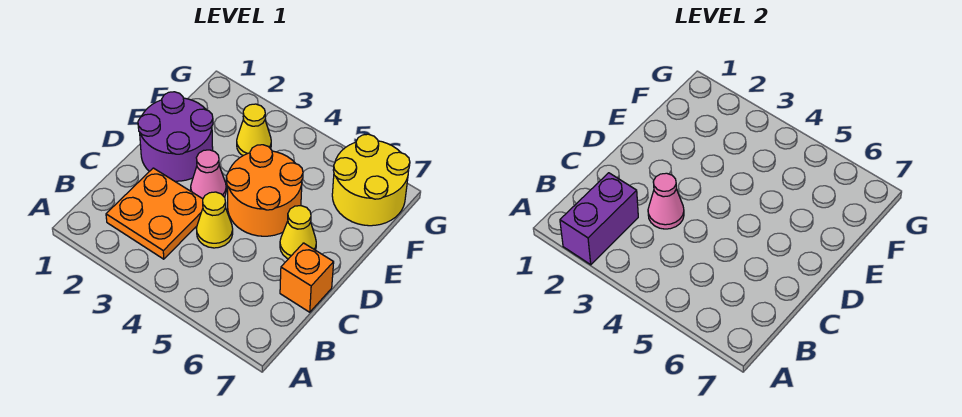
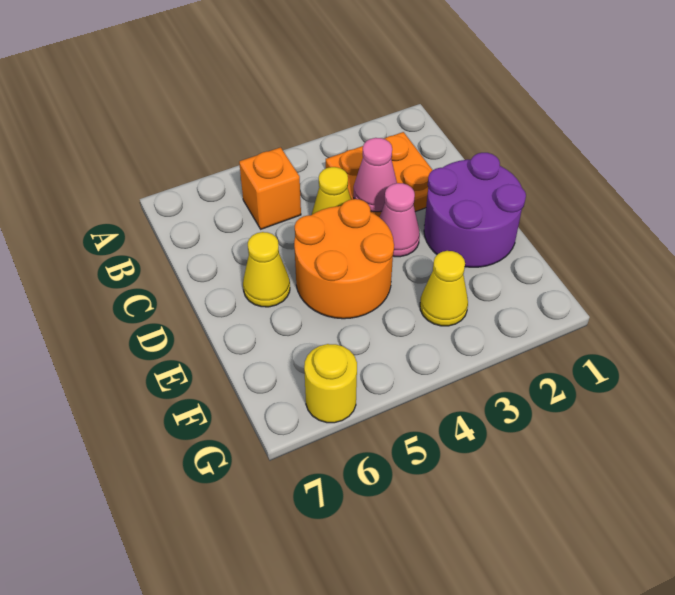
purple 1x2 brick [560,173,638,265] -> none
orange 1x1 brick [280,243,334,312] -> orange 1x1 brick moved to [239,147,301,229]
yellow 2x2 round brick [332,134,410,226] -> yellow 1x1 round brick [304,344,357,423]

